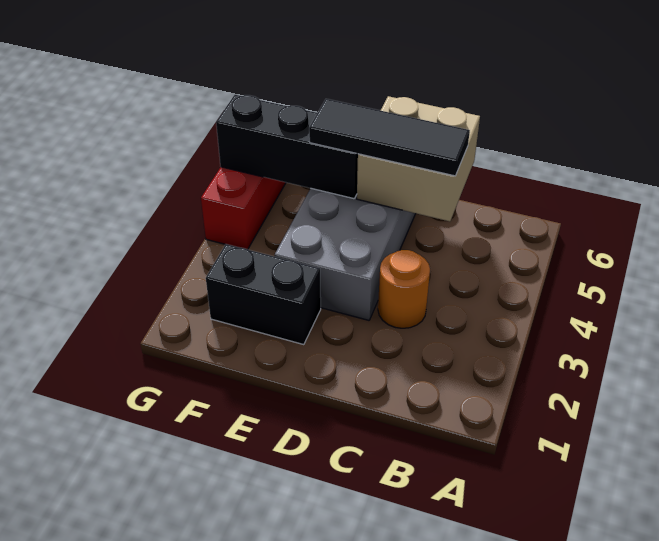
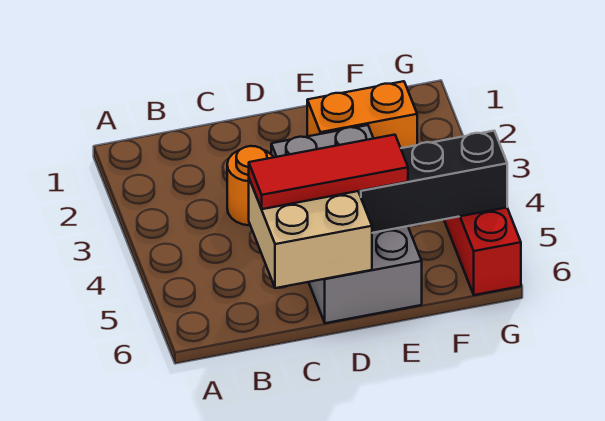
black 1x3 tile [309,99,470,176] -> red 1x3 tile [249,135,408,209]
black 1x2 brick [206,244,321,344] -> orange 1x2 brick [307,81,417,148]

